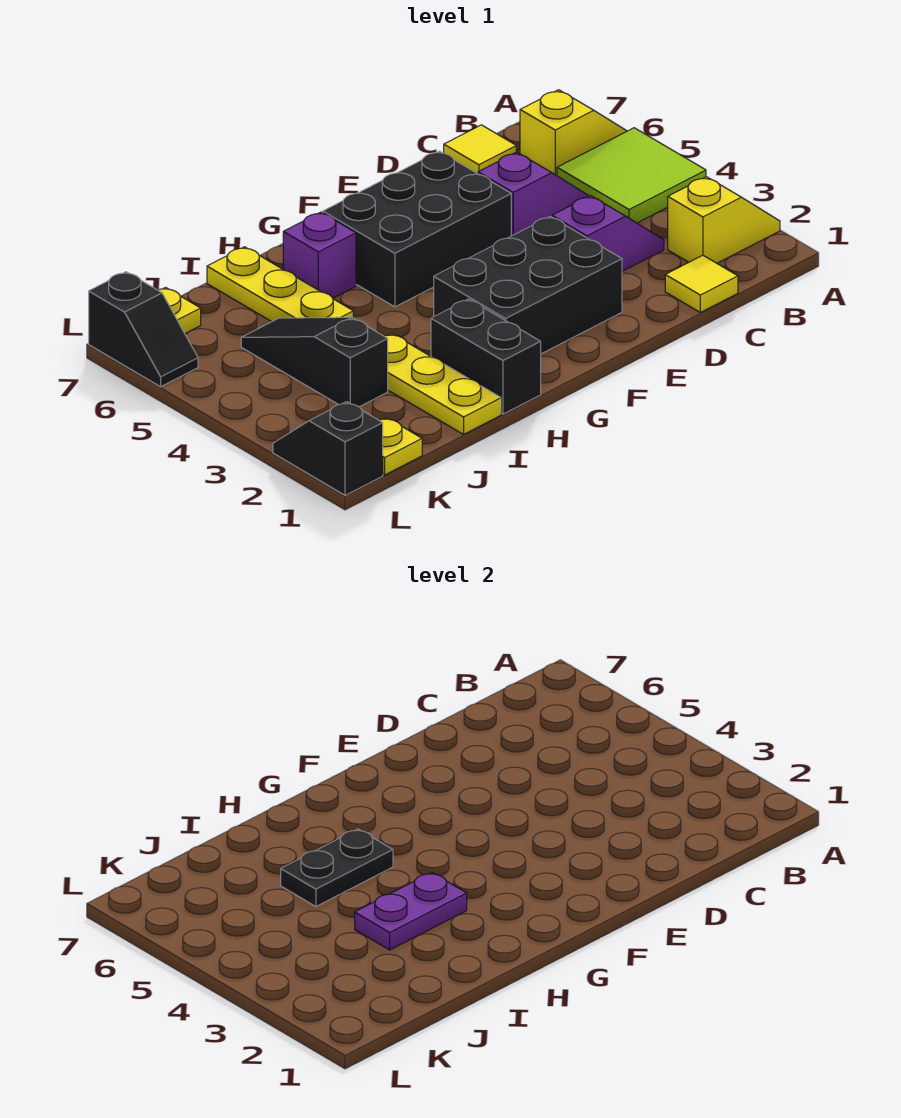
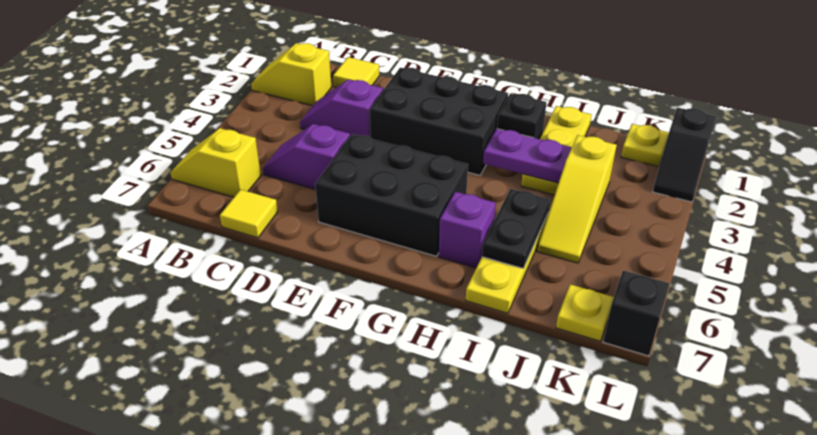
lime 2x2 tile [557,128,706,223] -> none
black 1x2 brick [431,299,541,414] -> black 1x1 brick [497,93,547,139]
black 1x2 plate [281,829,393,906] -> black 1x2 plate turned to [482,189,550,269]
black 1x3 slope [241,317,388,407] -> yellow 1x3 slope [537,135,617,263]

